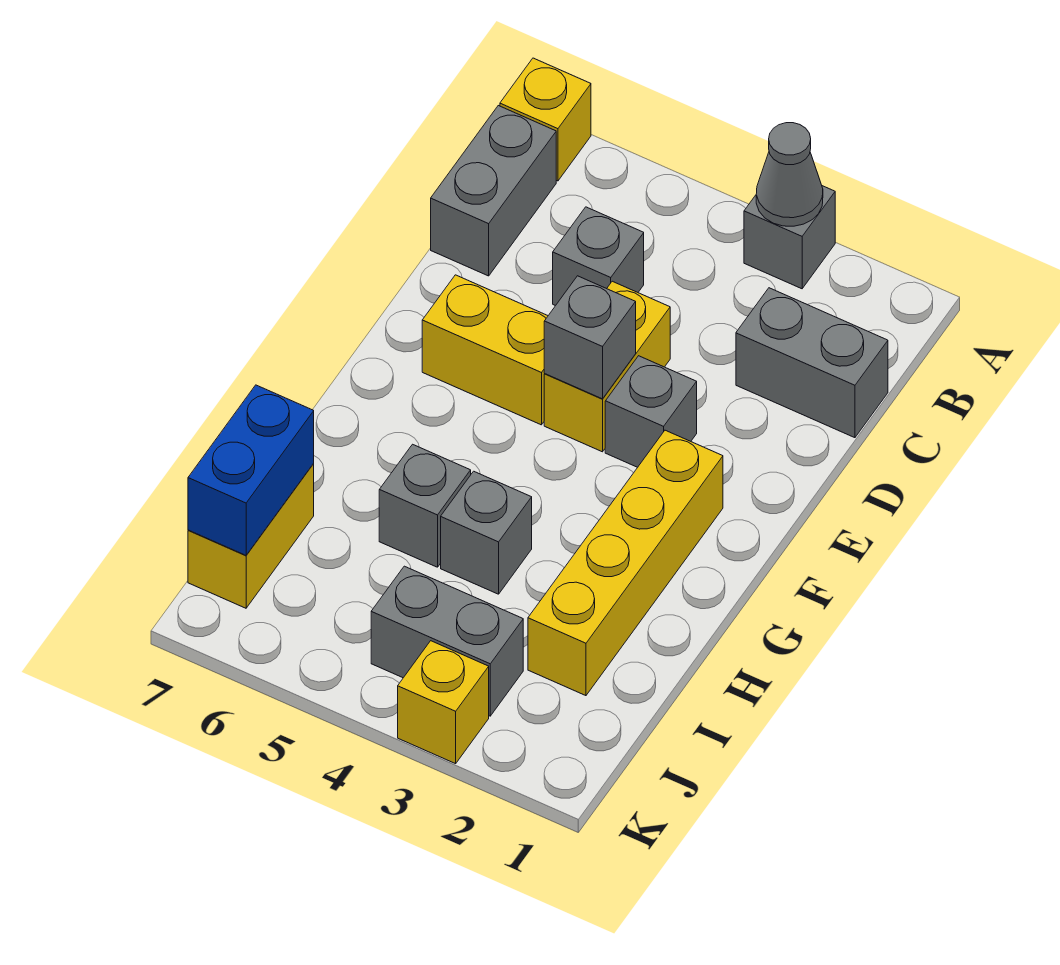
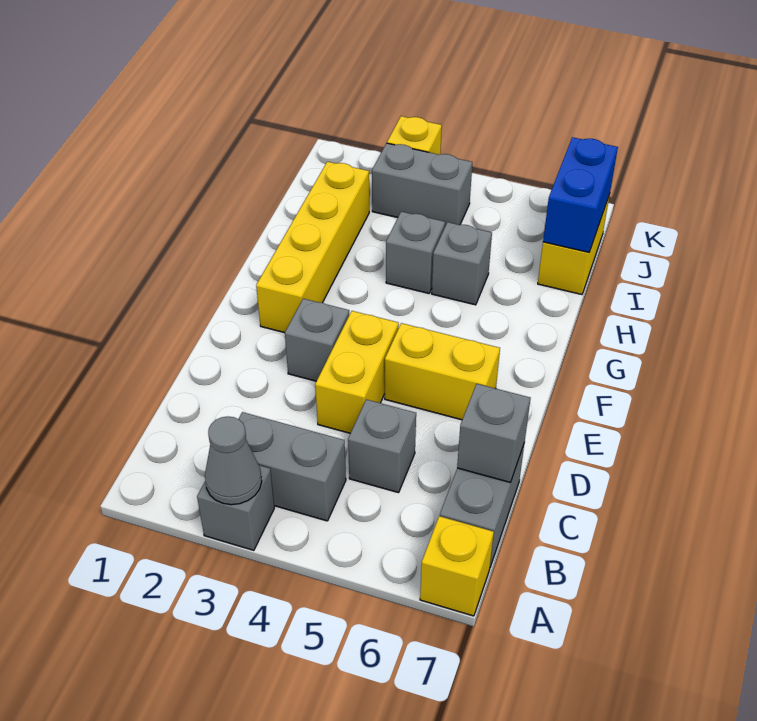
grey 1x2 brick [736,288,888,438] -> grey 1x2 brick moved to [239,412,346,521]
grey 1x1 brick [544,276,636,399] -> grey 1x1 brick moved to [457,384,531,483]

